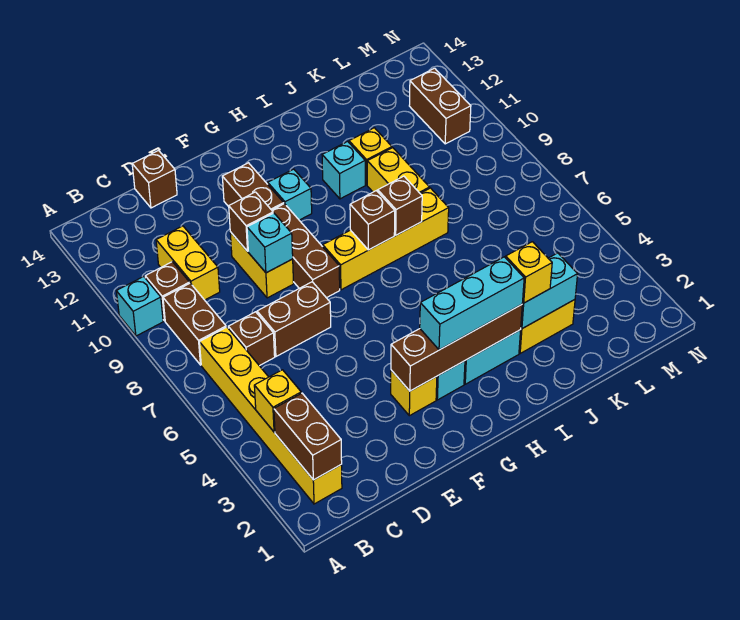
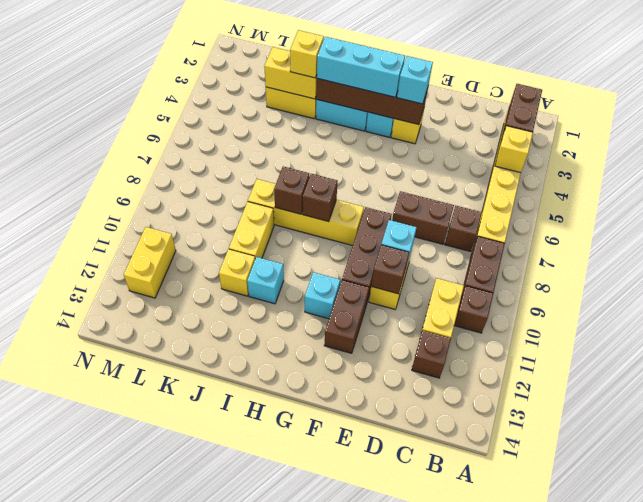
cyan 1x1 brick [116,277,163,336] -> cyan 1x1 brick moved to [397,56,433,104]
brown 1x1 brick [132,151,177,208] -> brown 1x1 brick moved to [412,330,451,378]
cyan 1x2 brick [521,253,578,329] -> yellow 1x2 brick [264,47,317,99]
brown 1x2 brick [409,68,471,144] -> yellow 1x2 brick [124,227,176,298]

